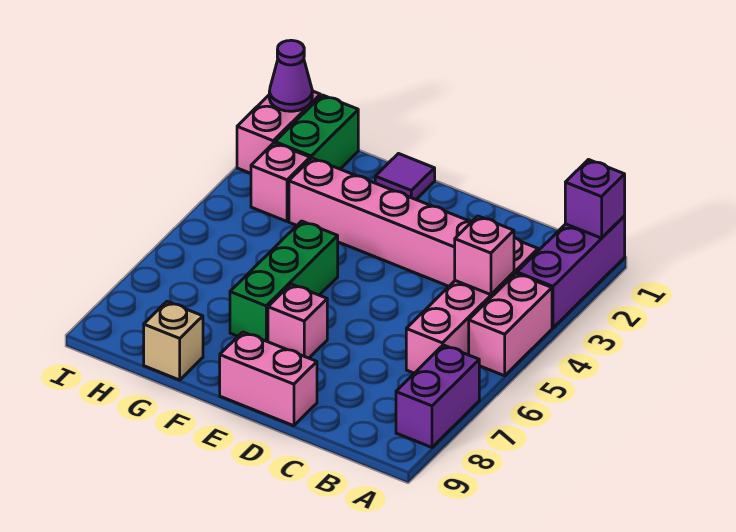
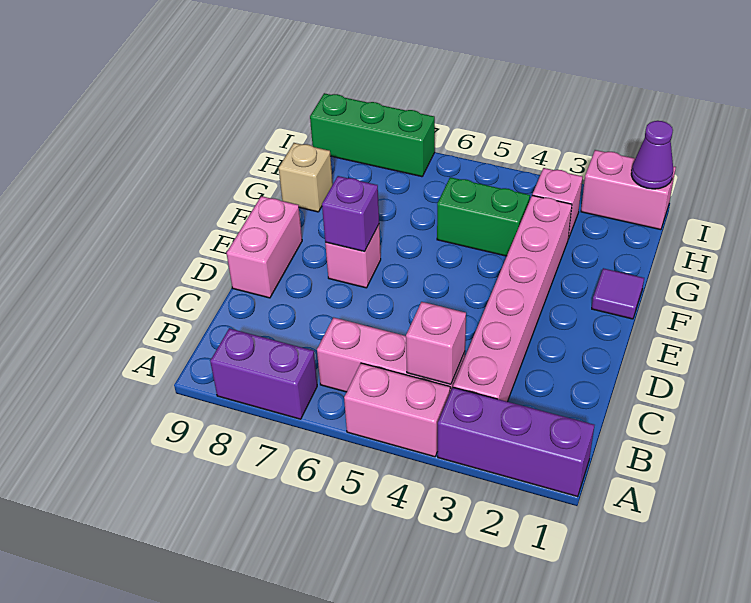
purple 1x1 brick [565,160,625,238] -> purple 1x1 brick moved to [322,176,379,251]
green 1x3 brick [230,221,338,342] -> green 1x3 brick moved to [310,93,435,177]
green 1x2 brick [275,95,358,169] -> green 1x2 brick moved to [437,177,530,256]

